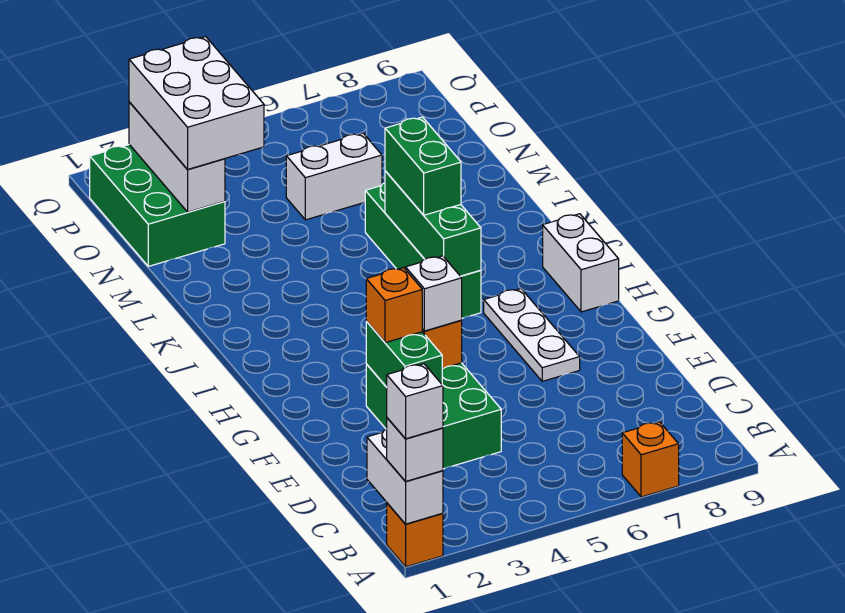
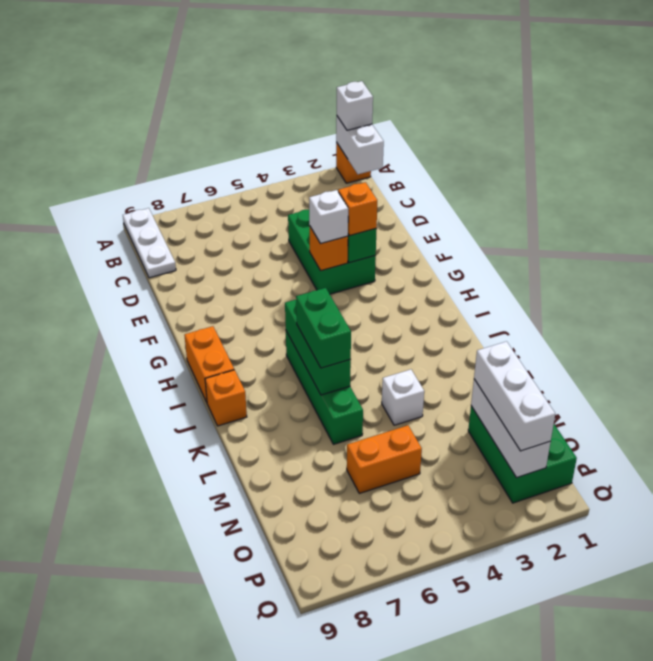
white 1x1 brick [387,364,443,439] -> white 1x1 brick moved to [382,369,424,425]
orange 1x1 brick [622,422,679,497] -> orange 1x1 brick moved to [205,370,247,426]
white 1x3 plate [484,289,580,381] -> white 1x3 plate moved to [123,208,176,278]
white 1x2 brick [543,214,619,312] -> orange 1x2 brick [184,326,234,402]
white 2x3 brick [129,37,264,170] -> white 1x3 brick [474,341,555,451]
white 1x2 brick [286,133,382,220] -> orange 1x2 brick [347,425,422,493]

